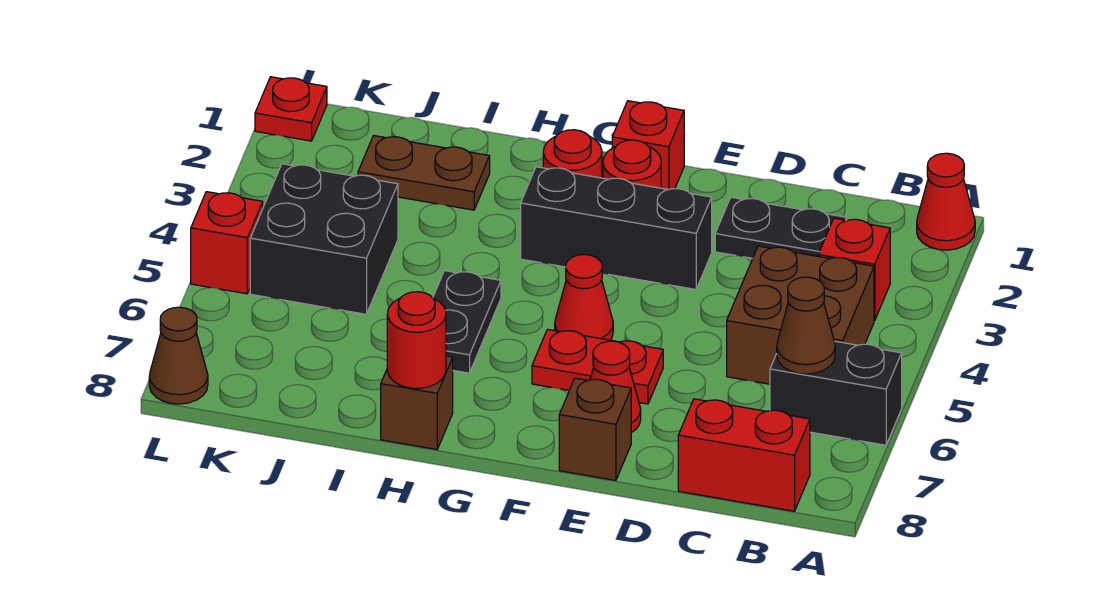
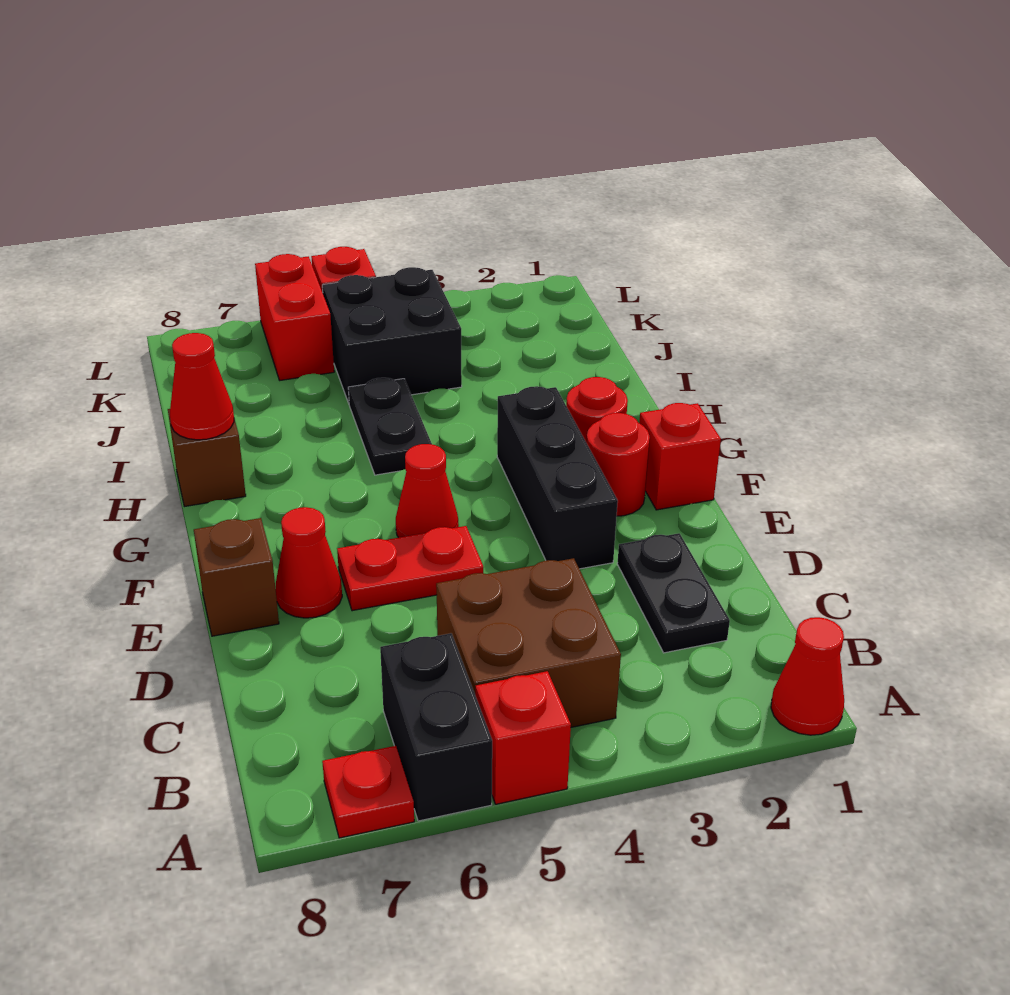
red 1x1 brick [818,218,890,320] -> red 1x1 brick moved to [475,671,571,804]
brown 1x1 cone [777,277,835,374] -> none
red 1x2 brick [678,399,810,511] -> red 1x2 brick moved to [255,254,334,380]
red 1x2 plate [532,329,663,404] -> red 1x2 plate turned to [337,526,483,611]
black 1x2 plate [433,271,501,373] -> black 1x2 plate turned to [348,378,432,475]
red 1x1 round brick [387,292,446,389] -> red 1x1 cone [170,333,234,440]
brown 1x2 plate [358,136,490,210] -> none
red 1x1 plate [255,77,327,141] -> red 1x1 plate moved to [322,746,414,838]
brown 1x1 cone [149,307,208,404] -> none

